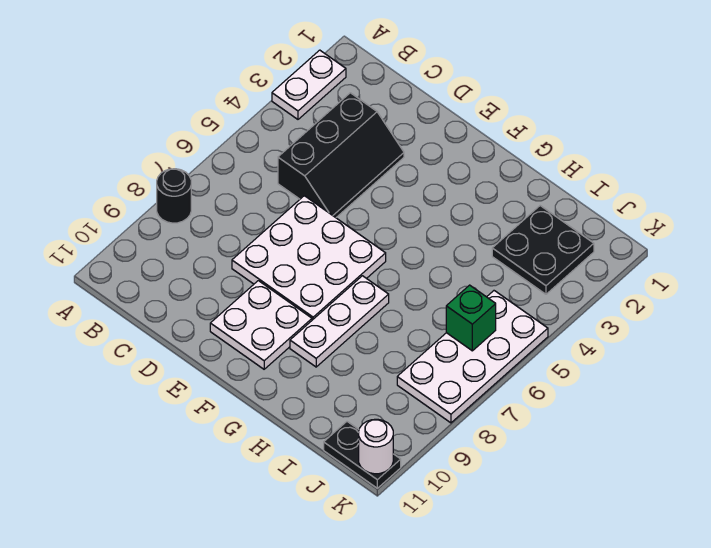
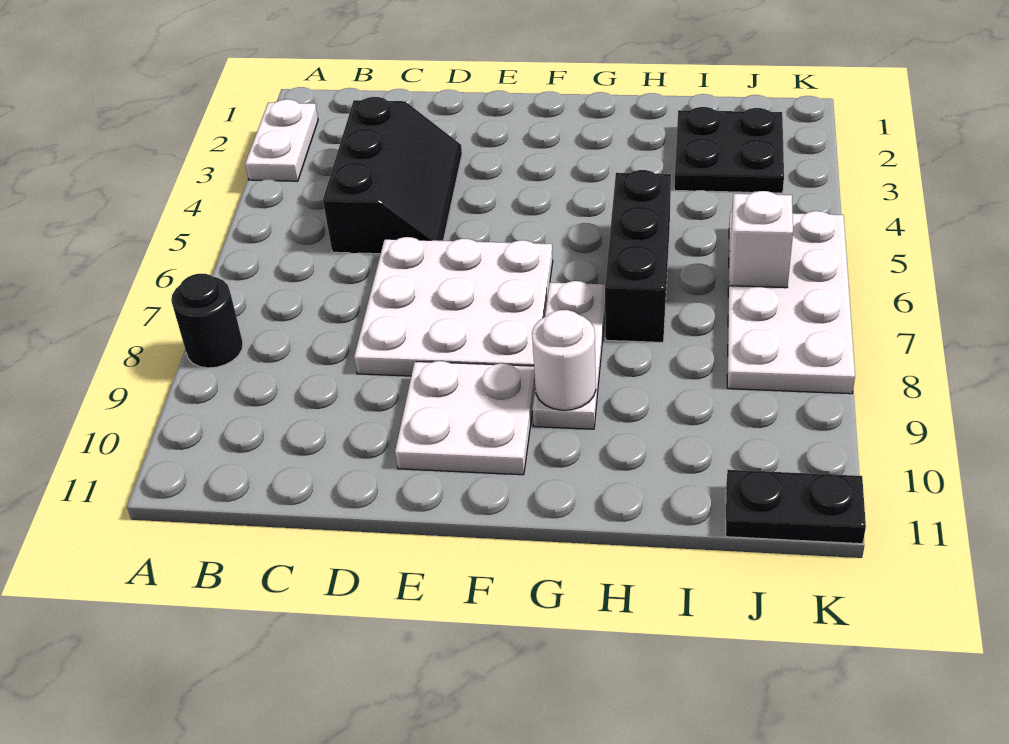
none -> black 1x3 brick [605,170,671,342]
green 1x1 brick [446,285,496,351] -> white 1x1 brick [729,191,793,288]
white 1x1 round brick [359,419,393,474] -> white 1x1 round brick moved to [532,310,596,410]

